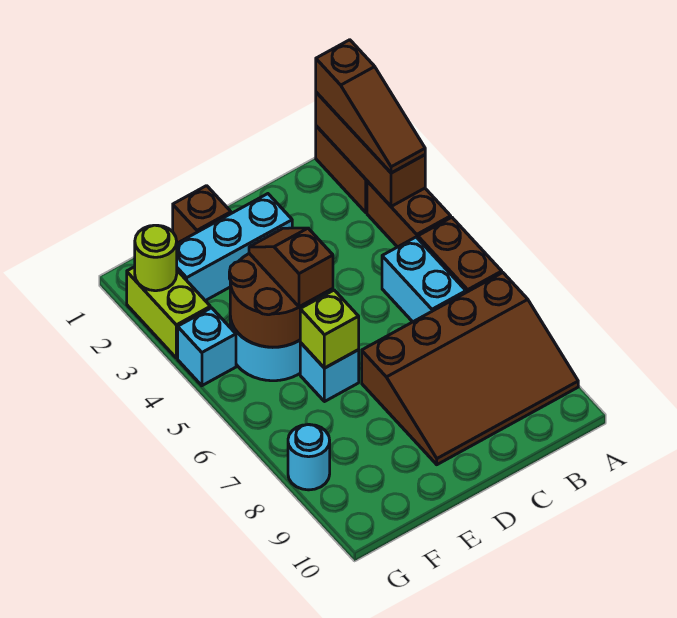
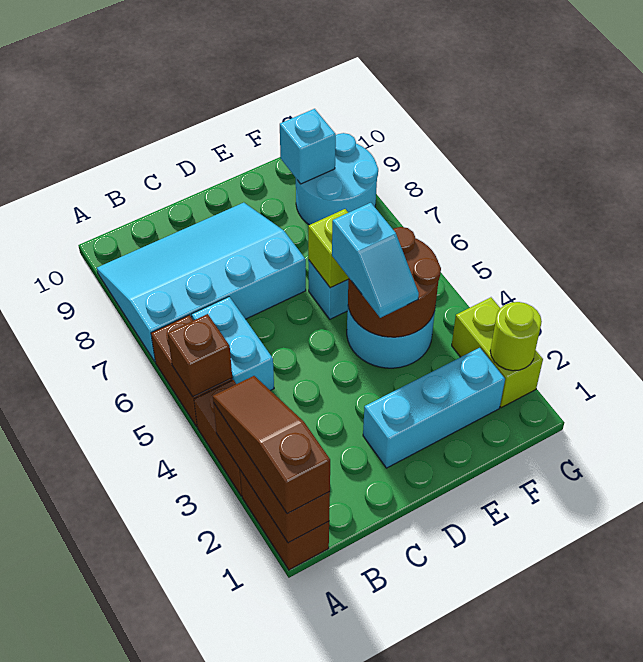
brown 3x4 slope [362,273,578,465] -> cyan 3x4 slope [97,203,306,361]
brown 1x1 brick [173,186,231,243] -> brown 1x1 brick moved to [168,314,232,397]
brown 1x2 slope [249,228,333,307] -> cyan 1x2 slope [332,203,419,318]
cyan 1x1 brick [178,308,236,386] -> cyan 1x1 brick moved to [280,109,336,184]
cyan 1x1 round brick [288,425,330,490] -> cyan 2x2 round brick [296,133,378,225]

